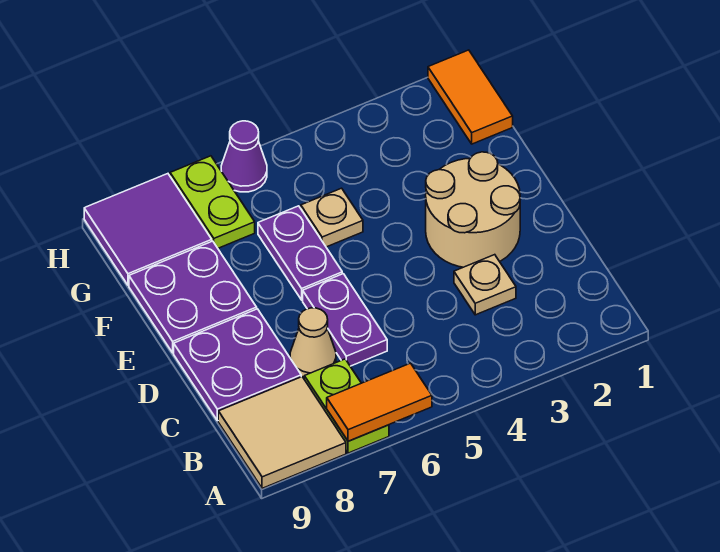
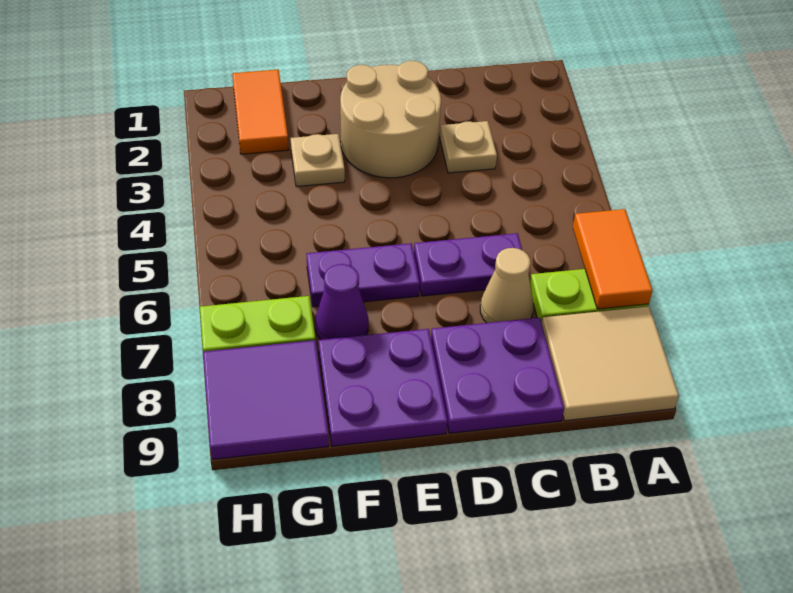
tan 1x1 plate [301,188,363,247] -> tan 1x1 plate moved to [291,134,345,187]
orange 1x2 tile [428,50,513,144] -> orange 1x2 tile turned to [232,70,289,154]
purple 1x1 cone [221,121,267,192] -> purple 1x1 cone moved to [315,264,368,340]

